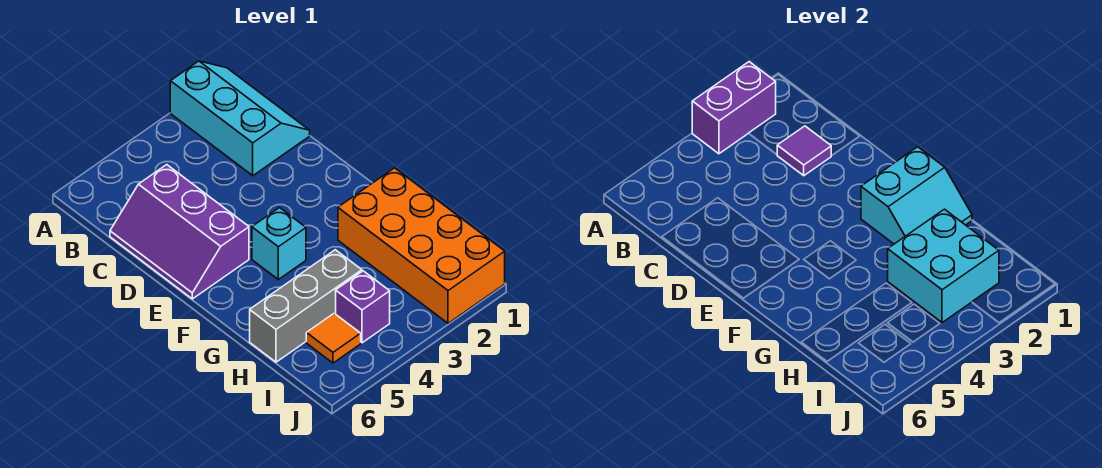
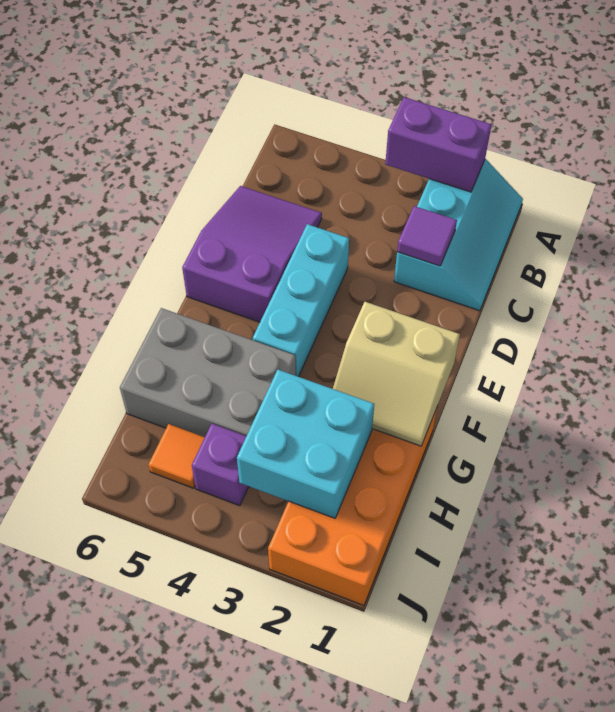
purple 2x3 slope [110,165,249,299] -> purple 2x3 slope turned to [182,186,322,322]
cyan 2x2 slope [861,147,972,244] -> tan 2x2 slope [333,302,460,446]
cyan 1x1 brick [252,208,306,279] -> cyan 1x3 brick [253,224,349,377]
grey 1x3 brick [250,250,362,362] -> grey 2x3 brick [120,308,296,437]

